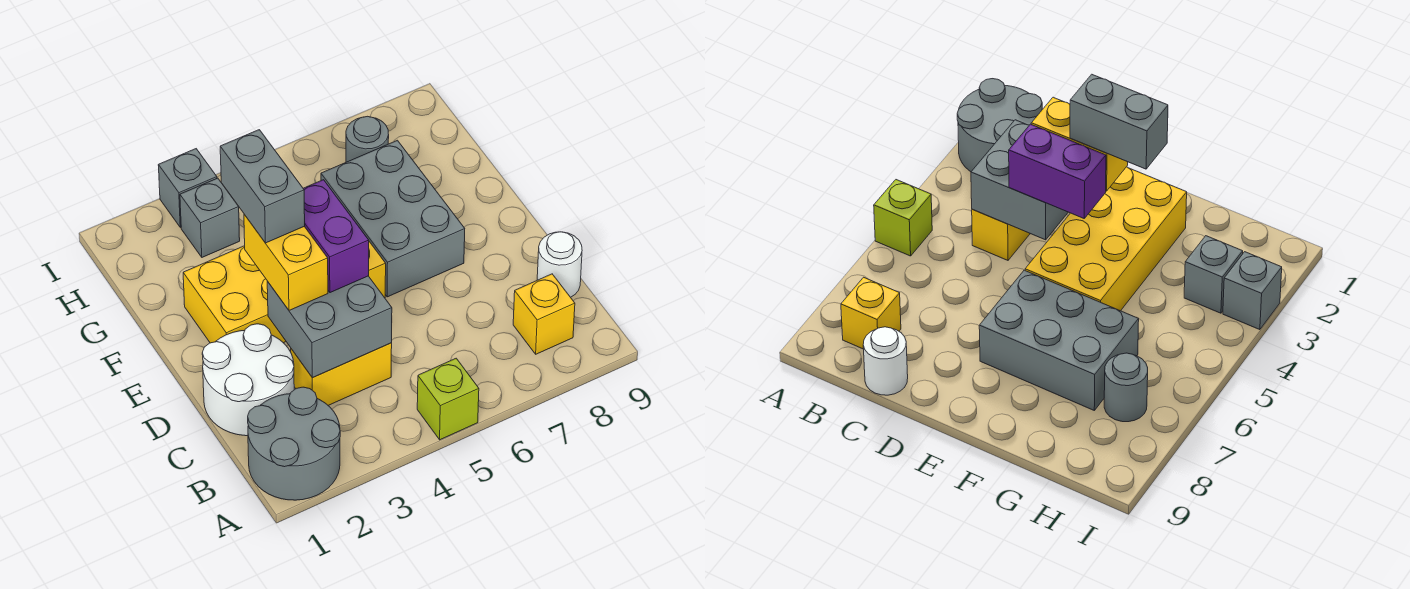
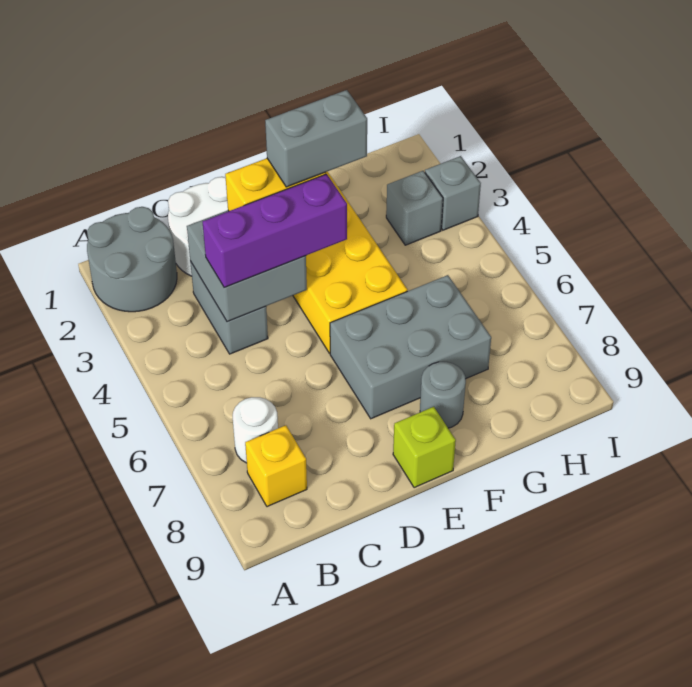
lime 1x1 brick [417,358,479,440] -> lime 1x1 brick moved to [393,407,456,488]
yellow 1x2 brick [291,343,392,405] -> grey 1x2 brick [190,261,268,354]
white 1x1 round brick [537,232,582,297] -> white 1x1 round brick moved to [233,397,278,463]
purple 1x2 brick [303,180,369,293] -> purple 1x3 brick [203,174,347,287]
grey 1x1 round brick [346,116,389,162] -> grey 1x1 round brick moved to [420,362,466,428]

